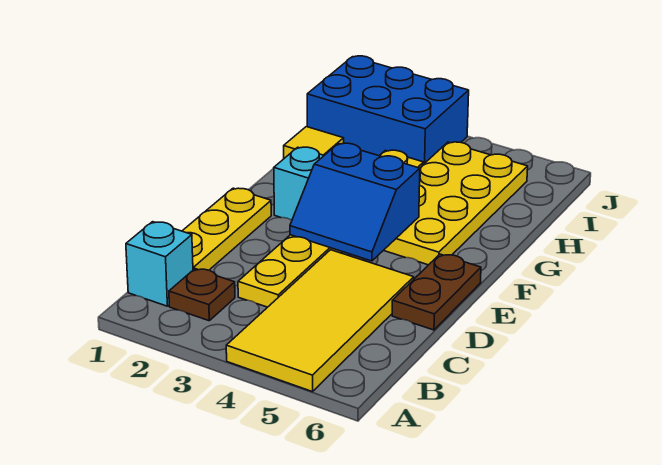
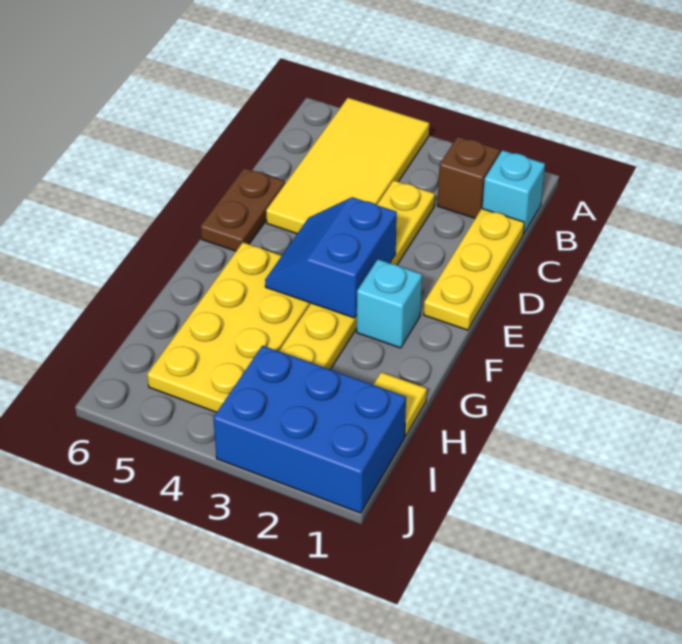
brown 1x1 plate [169,269,235,321] -> brown 1x1 brick [437,137,500,218]
blue 2x2 slope [290,143,420,261] -> blue 2x2 slope turned to [265,197,397,318]

